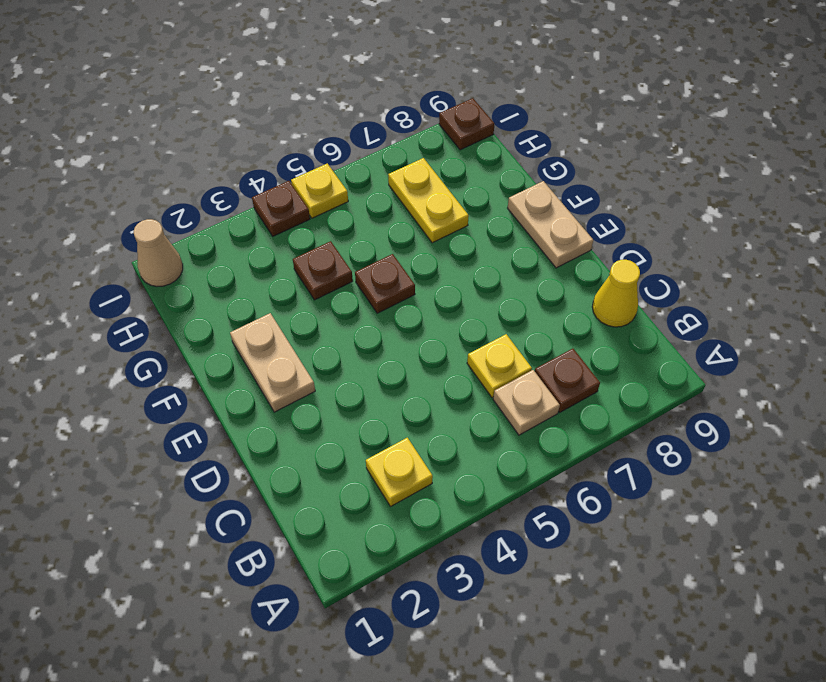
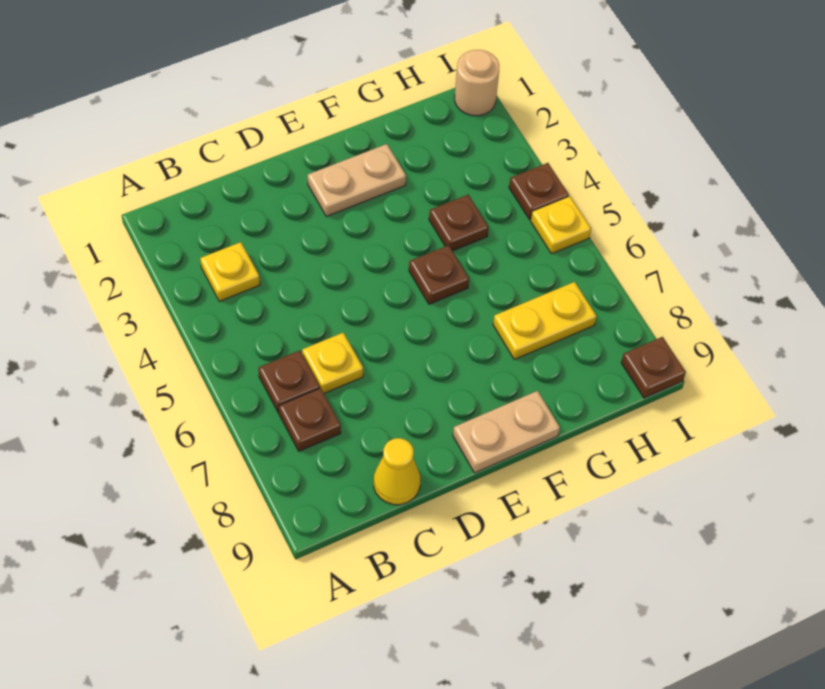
tan 1x1 plate [493,370,560,435] -> brown 1x1 plate [258,350,320,413]
tan 1x1 cone [134,219,183,286] -> tan 1x1 round brick [455,50,499,116]

